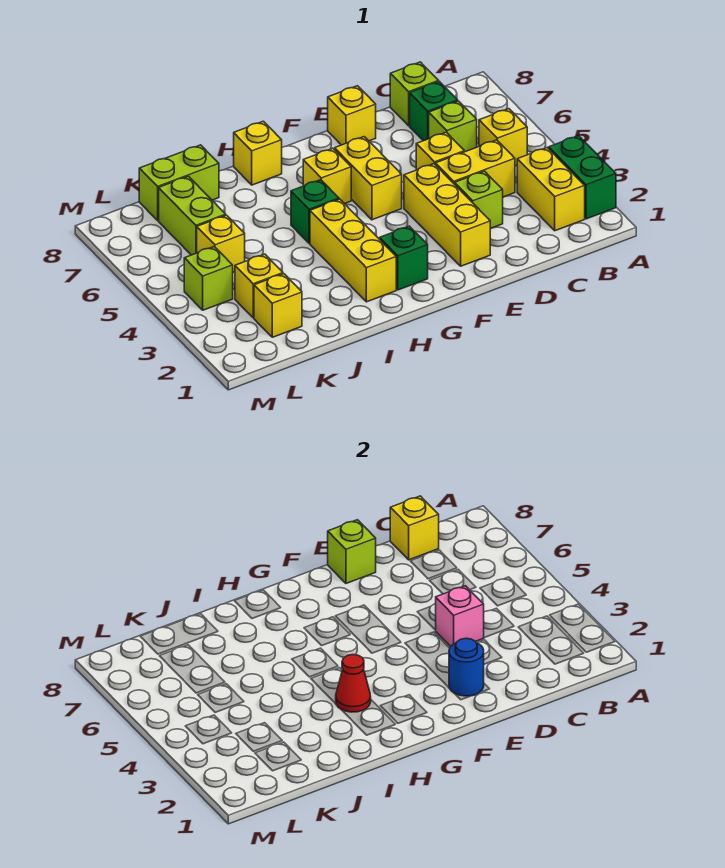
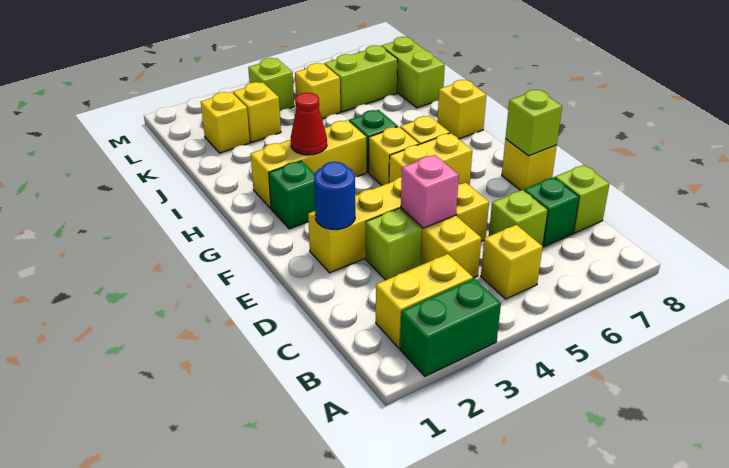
yellow 1x1 brick [390,496,439,560] -> yellow 1x1 brick moved to [369,127,419,185]

